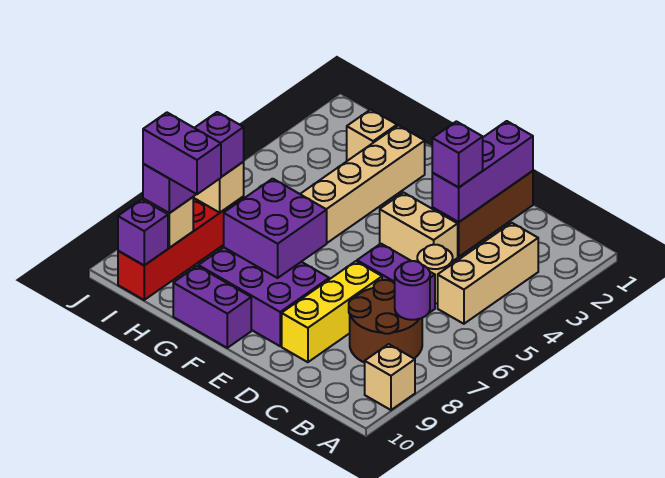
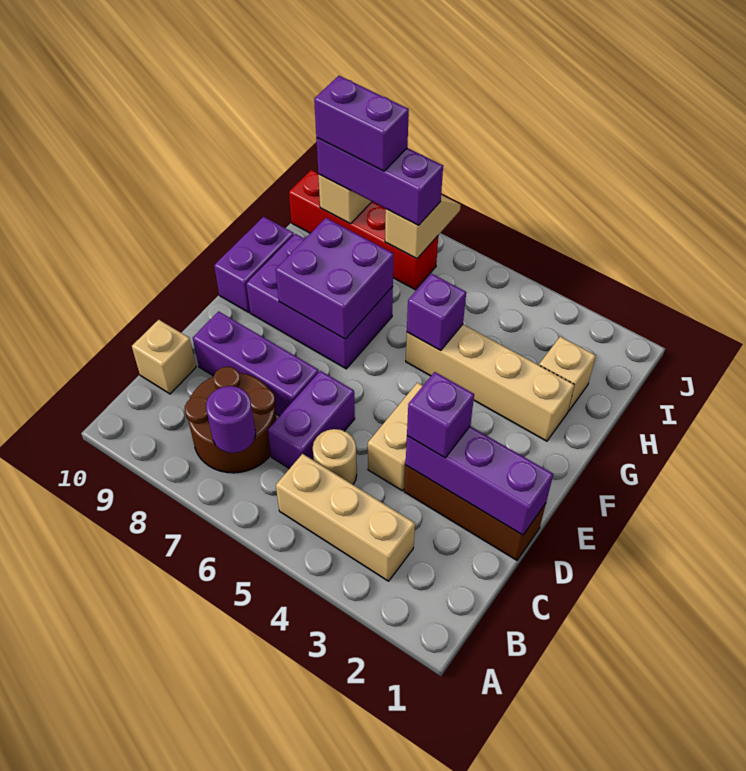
tan 1x1 brick [365,344,415,410] -> tan 1x1 brick moved to [132,320,196,394]
yellow 1x3 brick [282,261,382,362] -> purple 1x3 brick [193,311,319,416]
purple 2x3 brick [198,248,329,346] -> purple 2x3 brick turned to [246,234,393,369]
purple 1x2 brick [143,113,221,194] -> purple 1x2 brick turned to [314,76,409,171]
purple 1x1 brick [118,199,168,265] -> purple 1x1 brick moved to [407,273,466,351]

